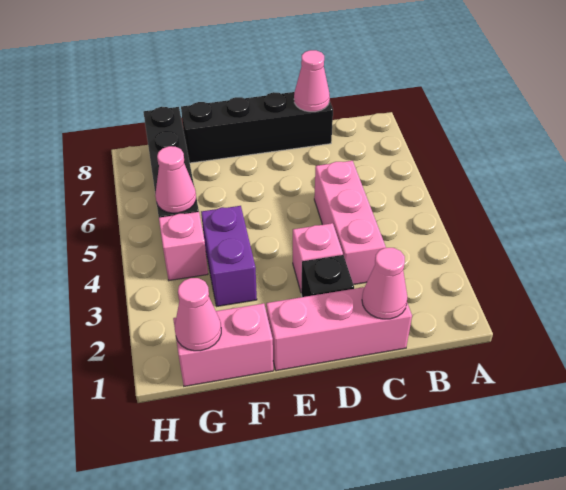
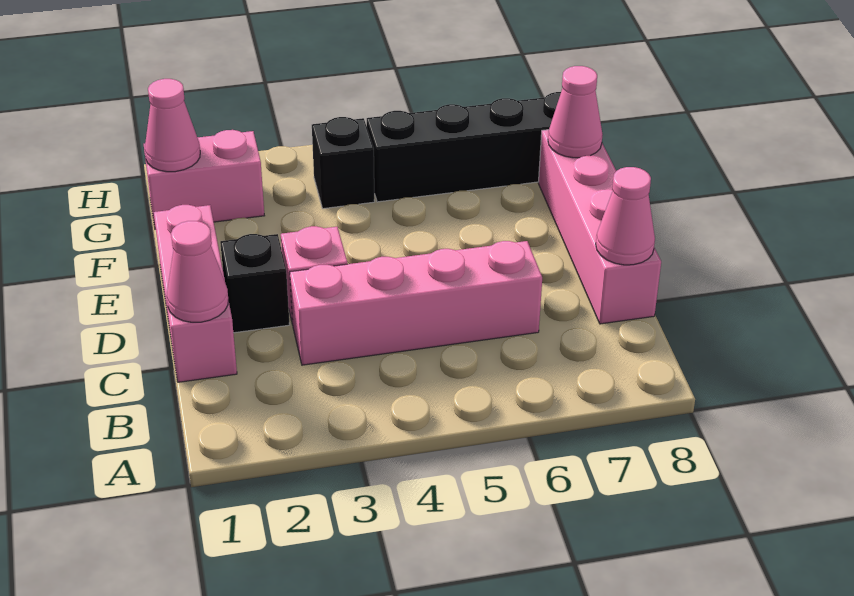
pink 1x3 brick [314,161,386,285] -> pink 1x4 brick [290,241,542,365]
black 1x4 brick [181,92,333,163] -> pink 1x4 brick [538,130,661,324]
pink 1x2 brick [173,303,273,386] -> pink 1x2 brick turned to [144,130,264,229]
purple 1x2 brick [201,206,257,306] -> none
pink 1x1 brick [159,212,208,280] -> black 1x1 brick [312,117,375,209]
pink 1x1 cone [155,146,196,213] -> pink 1x1 cone moved to [548,66,603,158]

